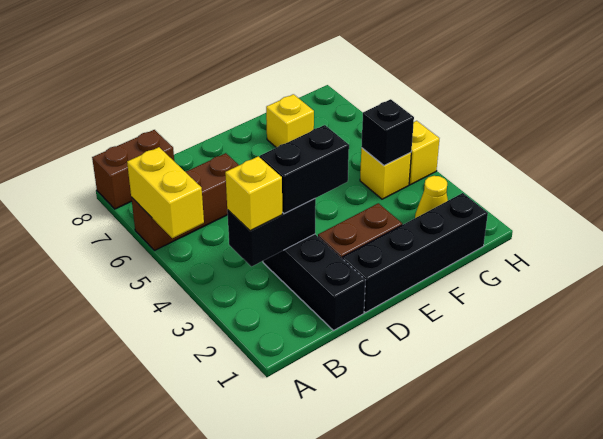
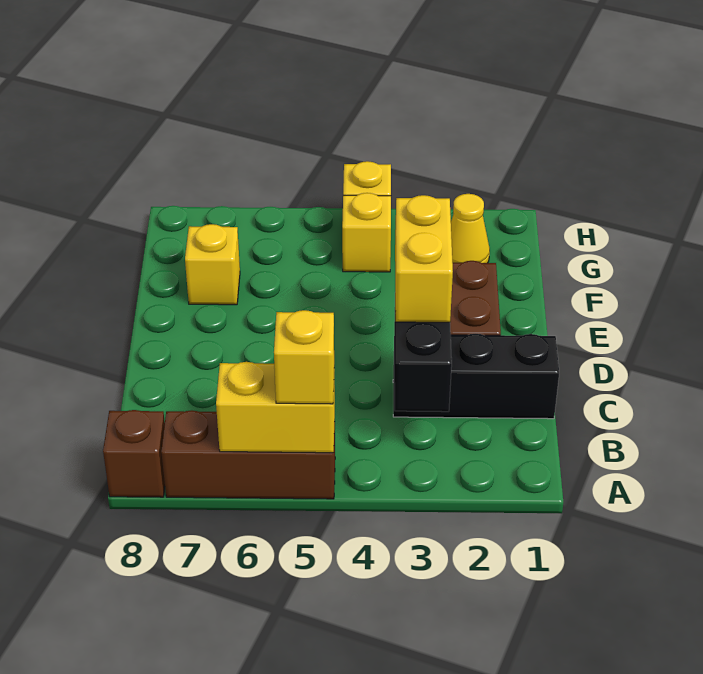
brown 1x3 brick [131,153,239,251] -> brown 1x3 brick turned to [161,410,335,499]
brown 1x2 brick [92,130,174,209] -> brown 1x1 brick [103,410,165,497]
yellow 1x1 brick [225,156,282,231] -> yellow 1x1 brick moved to [274,310,334,404]
black 1x2 brick [260,125,349,214] -> yellow 1x2 brick [395,195,453,322]
black 1x4 brick [343,193,488,313] -> none
black 1x1 brick [361,99,414,166] -> none

